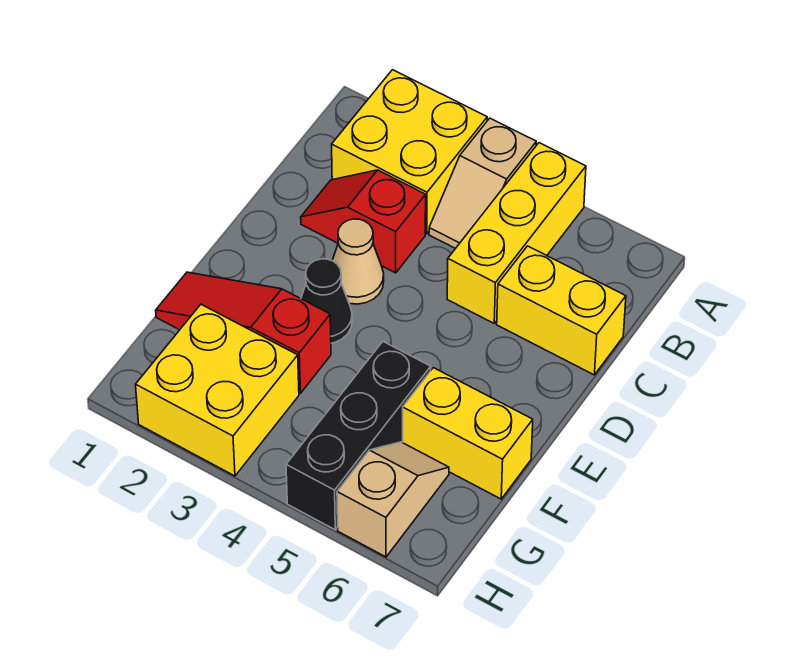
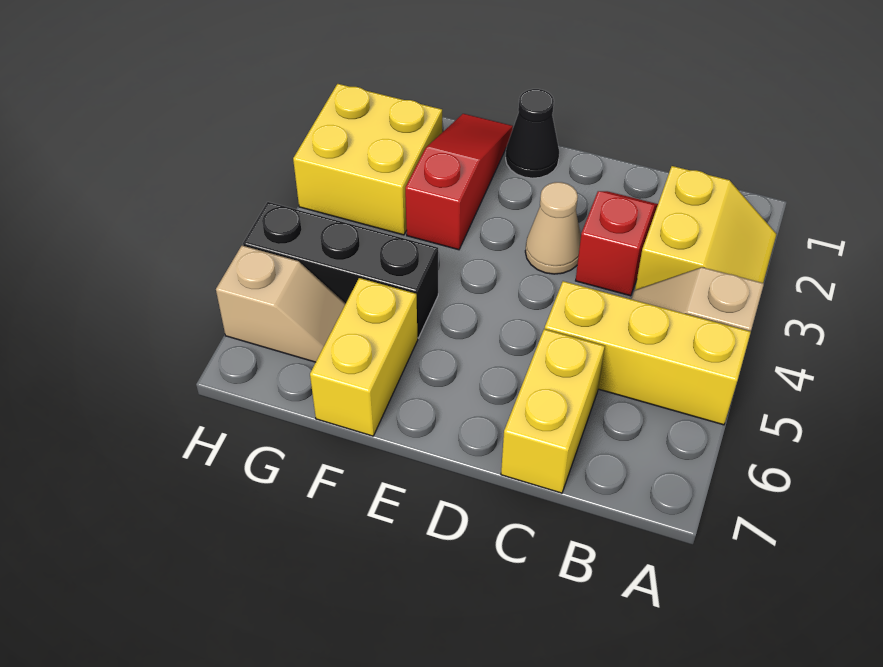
yellow 2x2 brick [332,70,487,234] -> yellow 2x2 slope [635,166,777,290]
black 1x1 cone [301,259,352,343] -> black 1x1 cone moved to [506,89,559,178]

